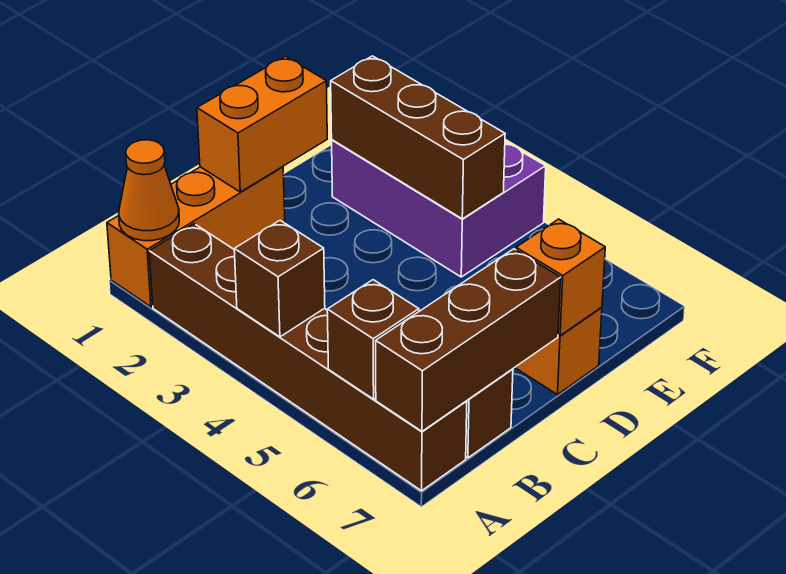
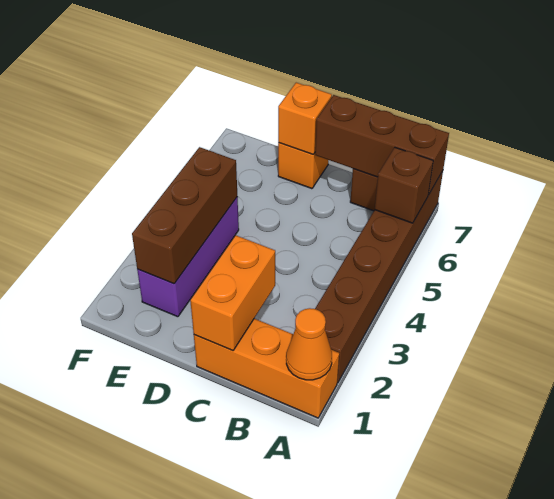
brown 1x1 brick [234,221,325,337] -> none
orange 1x2 brick [197,56,327,192] -> orange 1x2 brick turned to [190,235,275,351]
purple 2x3 brick [332,140,546,277] -> purple 1x3 brick [137,197,239,317]

